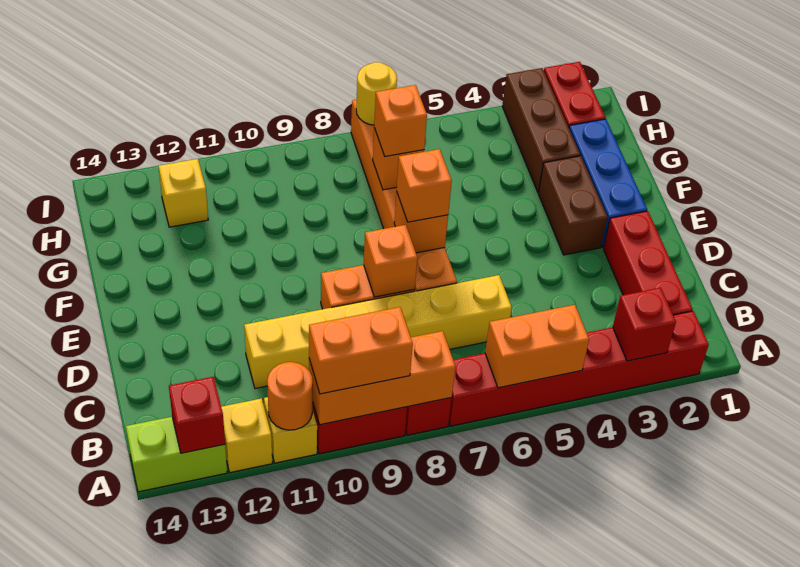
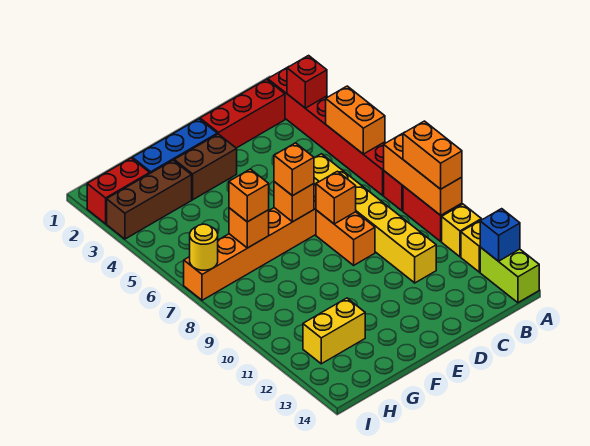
orange 1x1 round brick [267,362,313,430] -> none
red 1x1 brick [169,377,225,453] -> blue 1x1 brick [480,209,520,261]
yellow 1x1 brick [159,159,208,227] -> yellow 1x2 brick [303,298,365,364]

